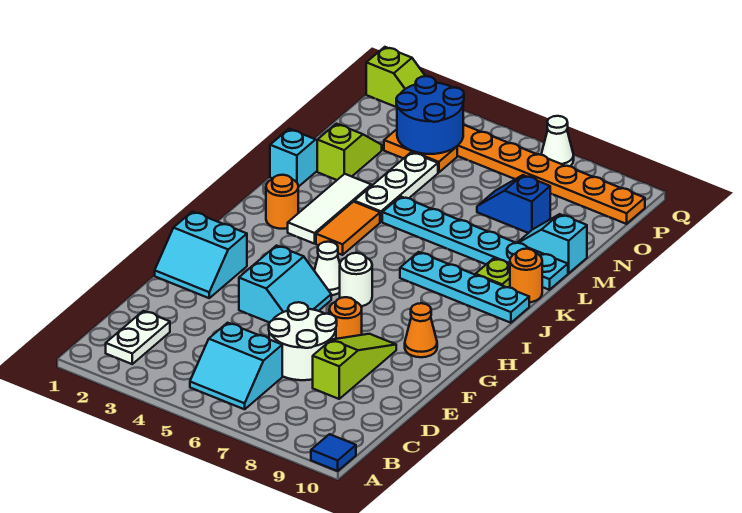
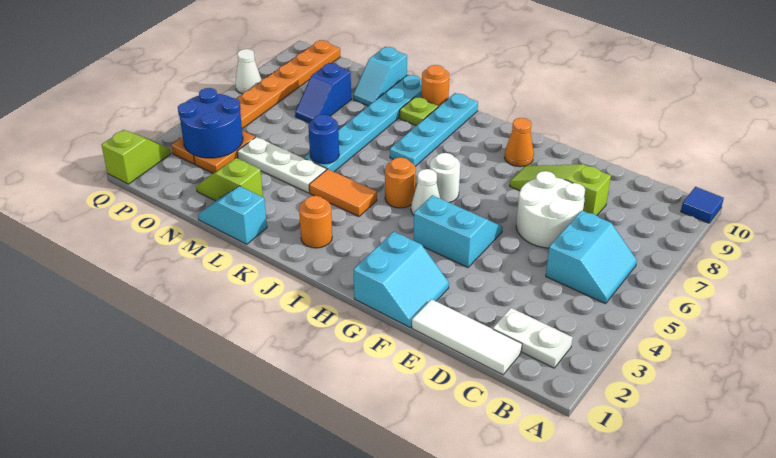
orange 1x1 round brick [329,297,362,339] -> orange 1x1 round brick moved to [385,157,416,208]
white 1x3 tile [288,174,371,244] -> white 1x3 tile moved to [412,299,522,375]
none -> blue 1x1 round brick [308,114,339,164]

